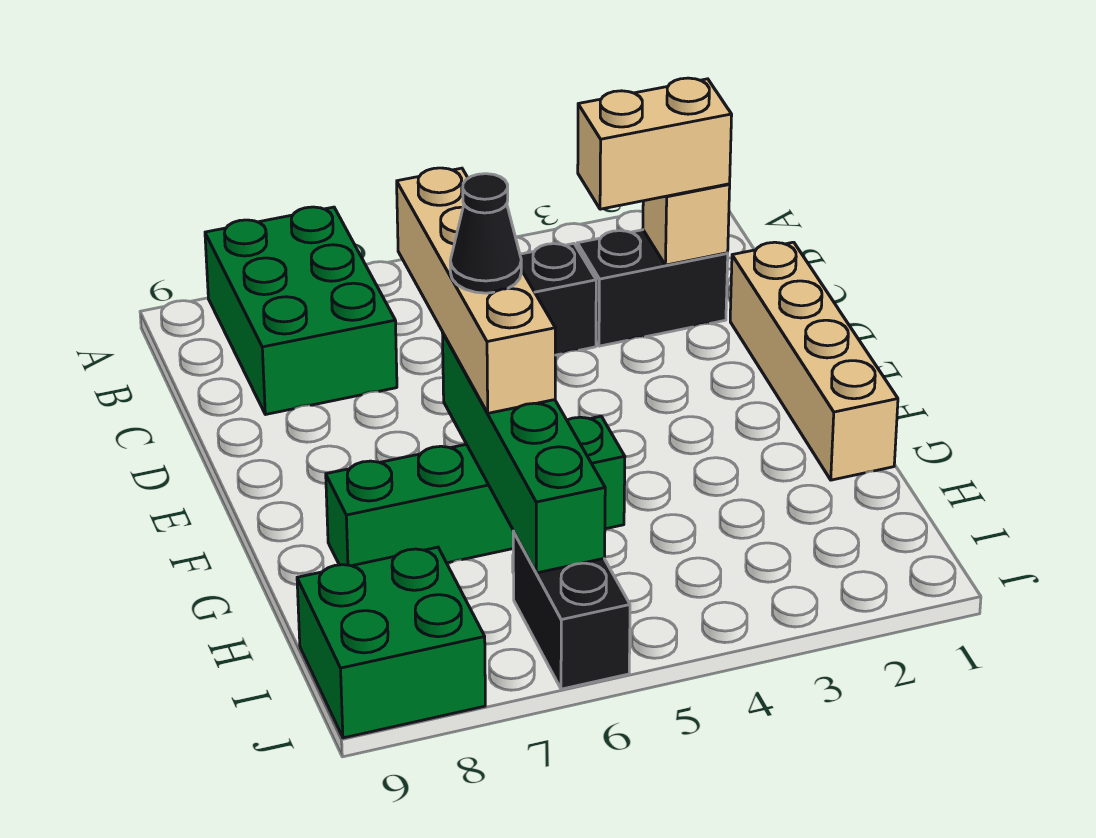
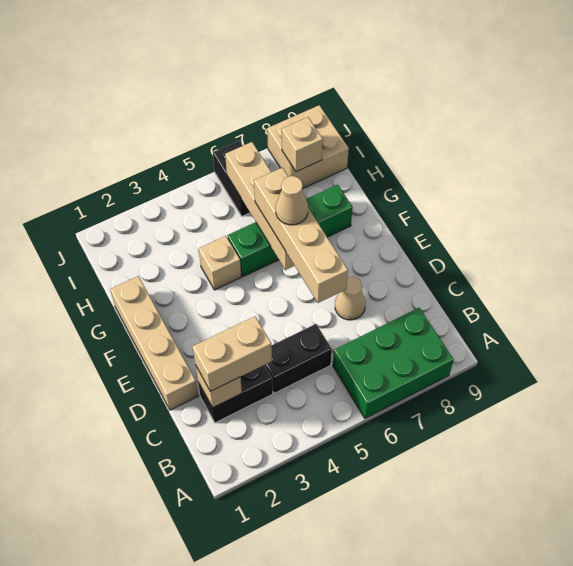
green 2x3 brick [205,207,397,415] -> green 2x3 brick turned to [333,308,454,418]
none -> tan 1x1 cone [335,277,365,320]
green 1x4 brick [443,334,605,573] -> tan 1x4 brick [225,142,294,270]
black 1x1 cone [450,174,521,293] -> tan 1x1 cone [276,176,308,225]
none -> tan 1x1 brick [199,236,241,290]
green 2x2 brick [297,547,485,738] -> tan 2x2 brick [267,105,349,188]
none -> tan 1x1 brick [282,117,323,172]

